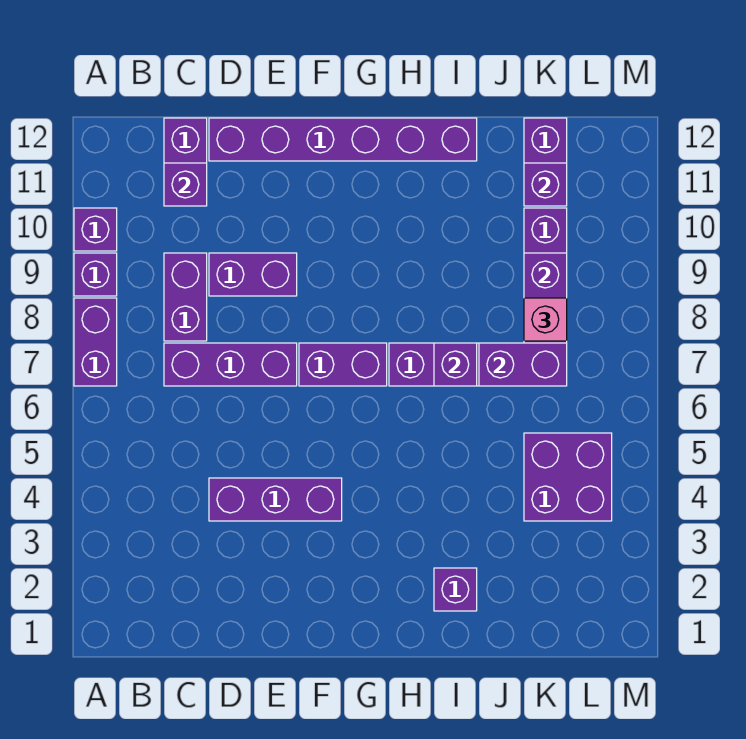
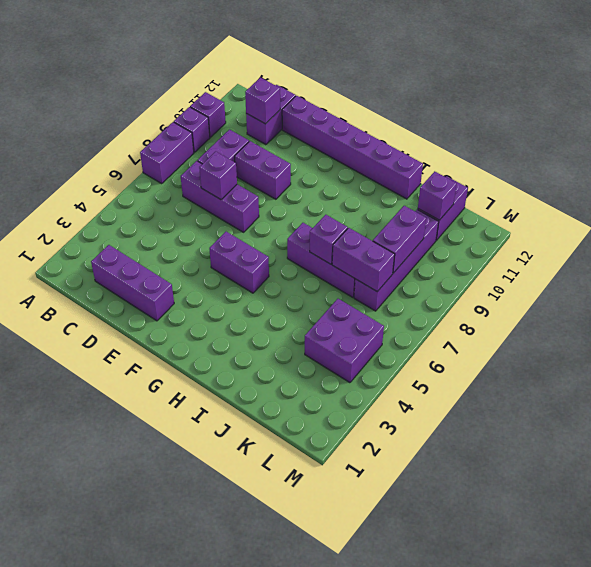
purple 1x3 brick [209,478,342,521] -> purple 1x3 brick moved to [91,245,174,321]
purple 1x2 brick [299,343,387,386] -> purple 1x2 brick moved to [209,232,269,293]
purple 1x1 brick [434,568,477,611] -> purple 1x1 brick moved to [199,151,237,200]
pink 1x1 brick [524,298,567,341] -> none

